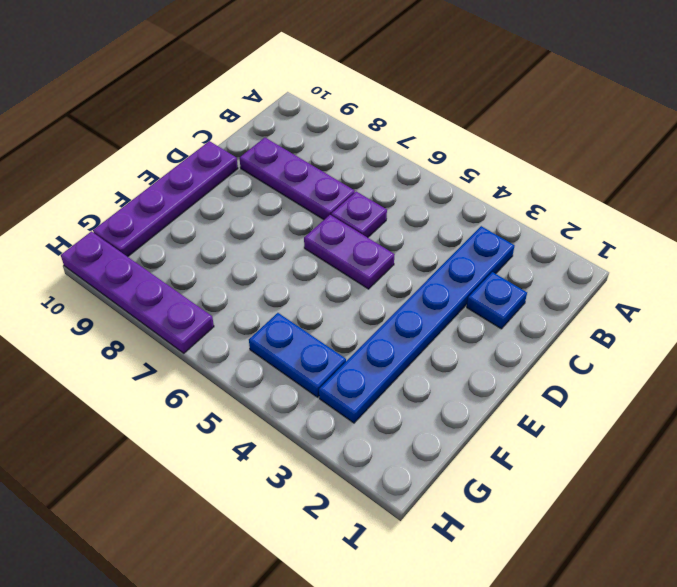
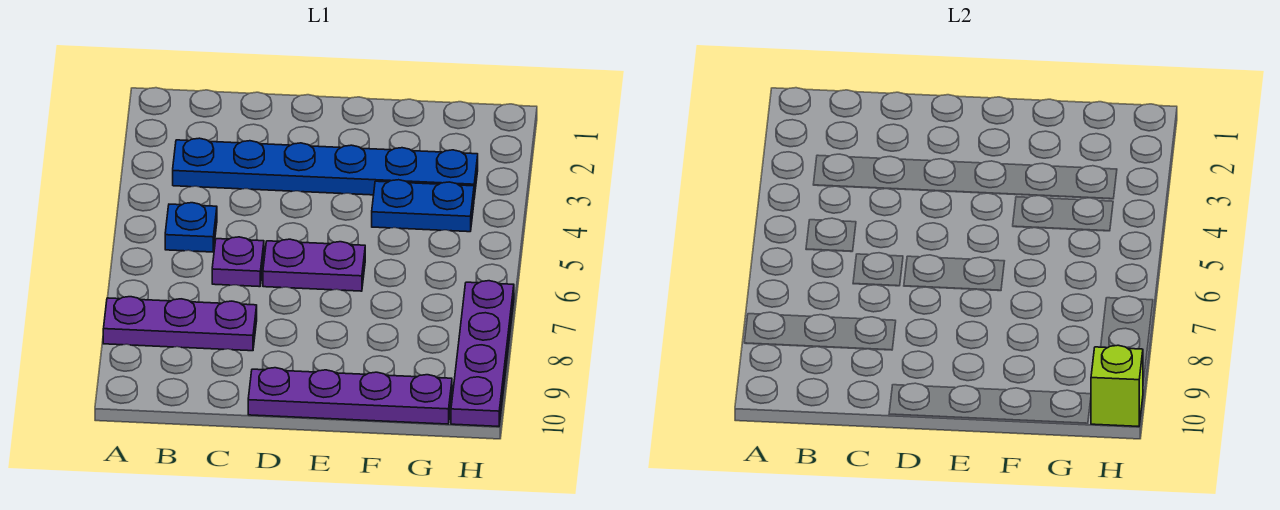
blue 1x1 plate [467,272,527,329] -> blue 1x1 plate moved to [165,203,217,252]
purple 1x3 plate [240,138,355,220] -> purple 1x3 plate turned to [103,297,257,351]
purple 1x2 plate [304,215,395,289] -> purple 1x2 plate turned to [263,239,365,291]
blue 1x2 plate [249,313,346,397] -> blue 1x2 plate turned to [372,180,474,232]
none -> lime 1x1 brick [1091,345,1143,426]

